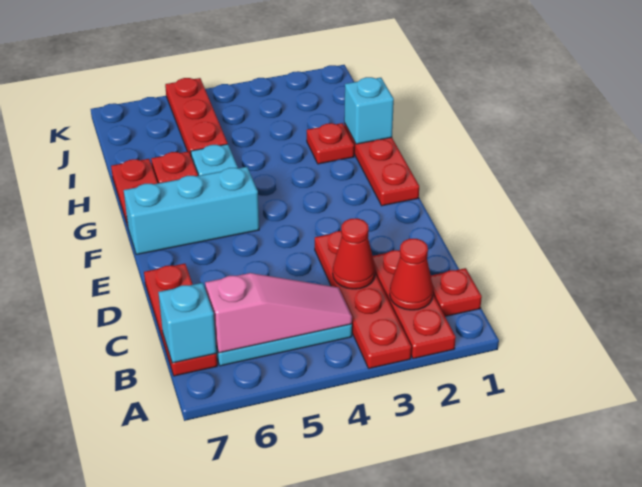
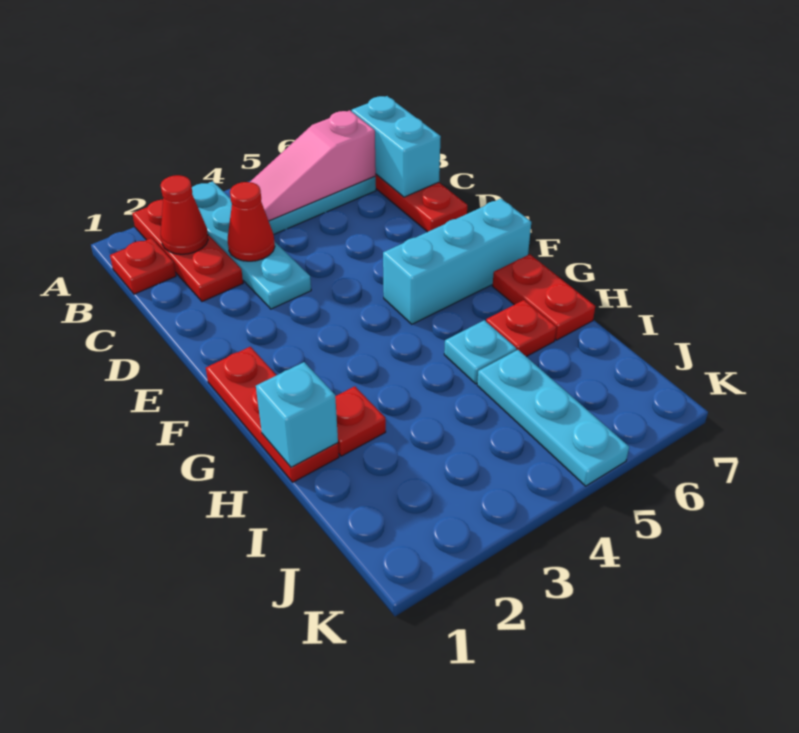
red 1x4 plate [315,231,411,369] -> cyan 1x4 plate [192,181,311,309]
cyan 1x1 brick [158,283,216,363] -> cyan 1x2 brick [352,96,441,197]
red 1x3 plate [165,78,228,155] -> cyan 1x3 plate [477,350,629,486]

